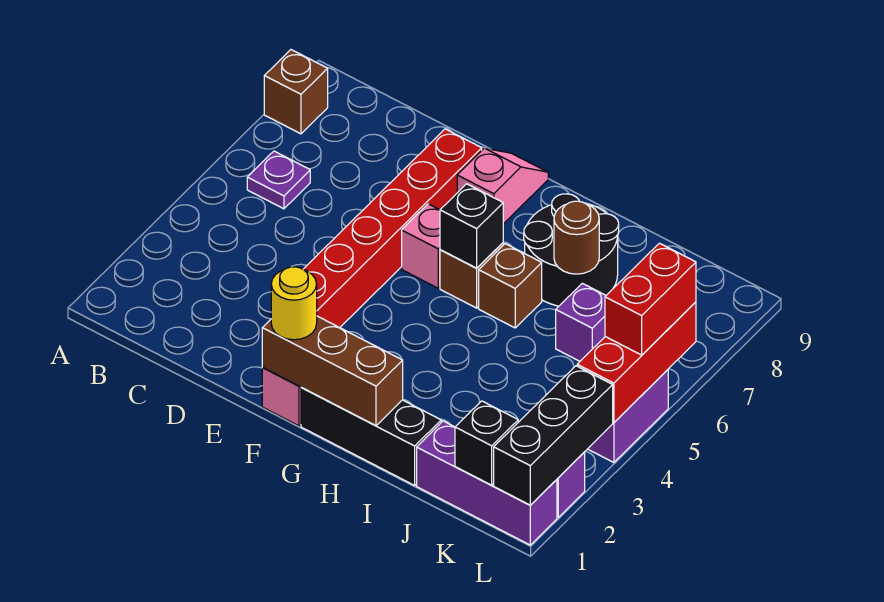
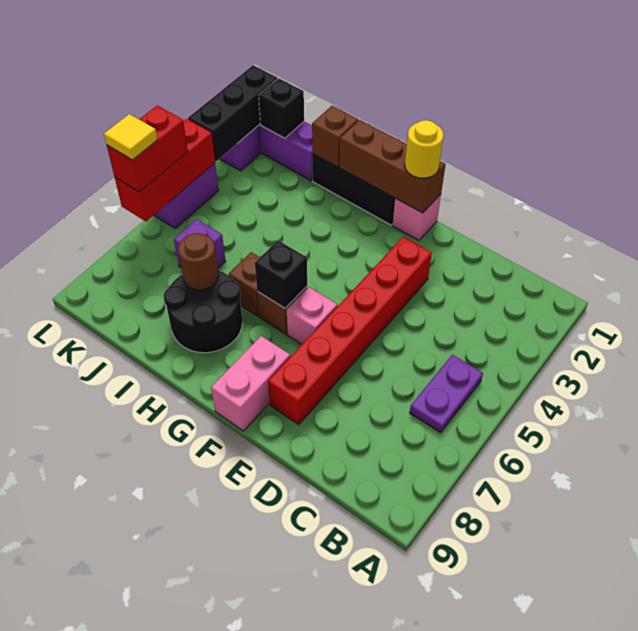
brown 1x1 brick [264,50,328,134] -> brown 1x1 brick moved to [312,106,358,167]
purple 1x1 plate [247,151,310,209] -> purple 1x2 plate [410,355,483,433]
pink 1x2 slope [457,148,548,224] -> pink 1x2 brick [211,336,290,431]
none -> yellow 1x1 tile [104,114,158,160]

